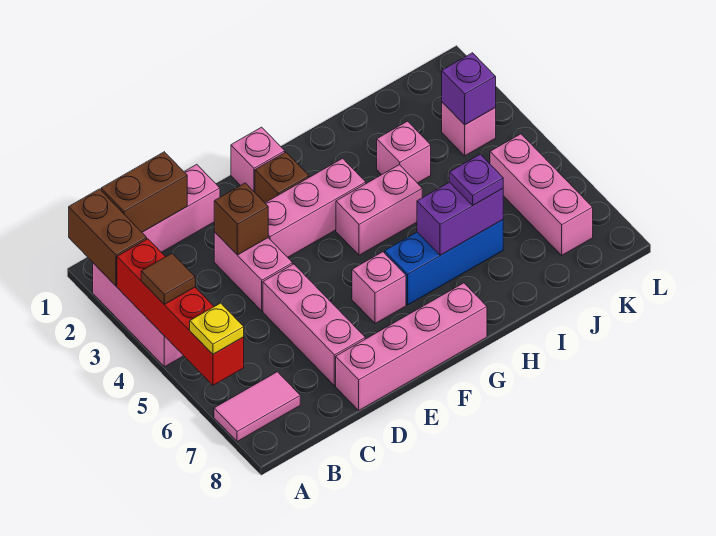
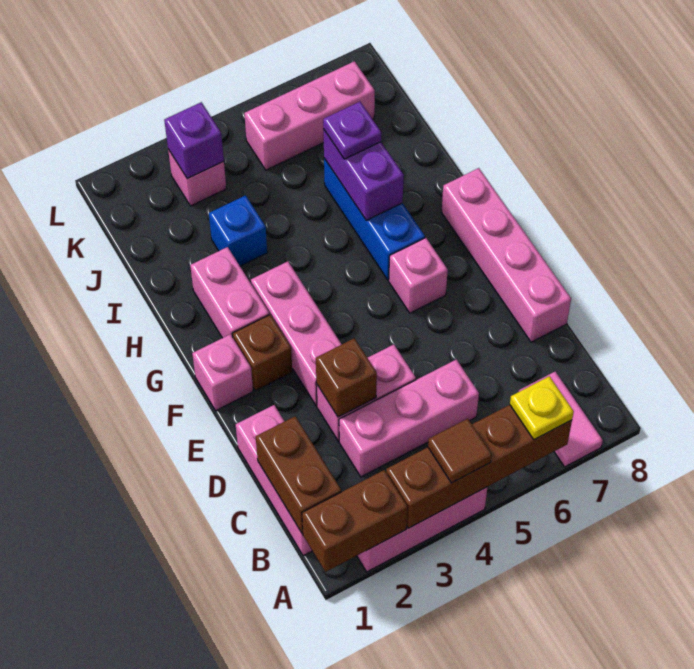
red 1x4 brick [117,239,244,385] -> brown 1x4 brick [386,405,572,528]
pink 1x3 brick [263,264,365,386] -> pink 1x3 brick moved to [339,359,479,477]
pink 1x2 brick [336,165,422,255] -> pink 1x2 brick moved to [190,247,269,338]
pink 1x1 brick [377,121,431,183] -> blue 1x1 brick [209,196,267,266]

